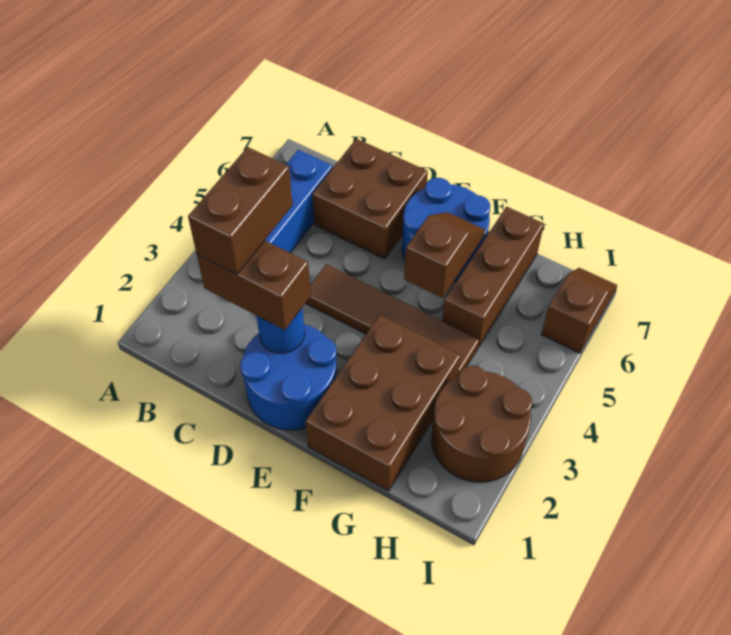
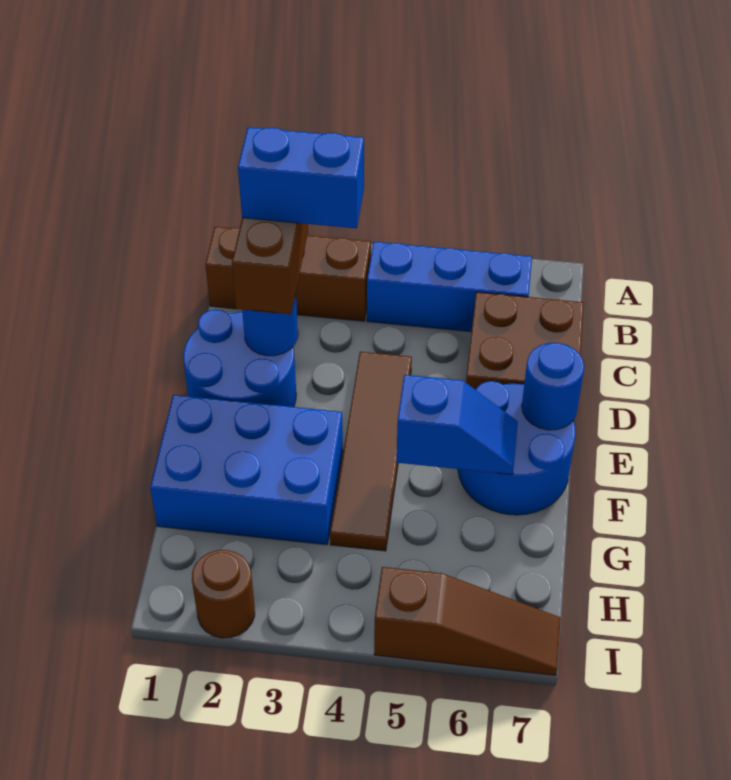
brown 1x2 brick [188,147,293,274] -> blue 1x2 brick [238,127,364,228]
none -> blue 1x1 round brick [522,343,584,430]
brown 2x3 brick [305,315,461,491] -> blue 2x3 brick [150,395,343,545]
brown 1x2 slope [404,212,485,298] -> blue 1x2 slope [396,375,518,475]
brown 1x3 brick [442,207,544,347] -> brown 1x3 brick moved to [205,227,371,321]
brown 2x2 round brick [431,366,532,482] -> brown 1x1 round brick [192,550,255,638]
brown 1x2 slope [541,268,617,353] -> brown 1x3 slope [374,567,561,675]

